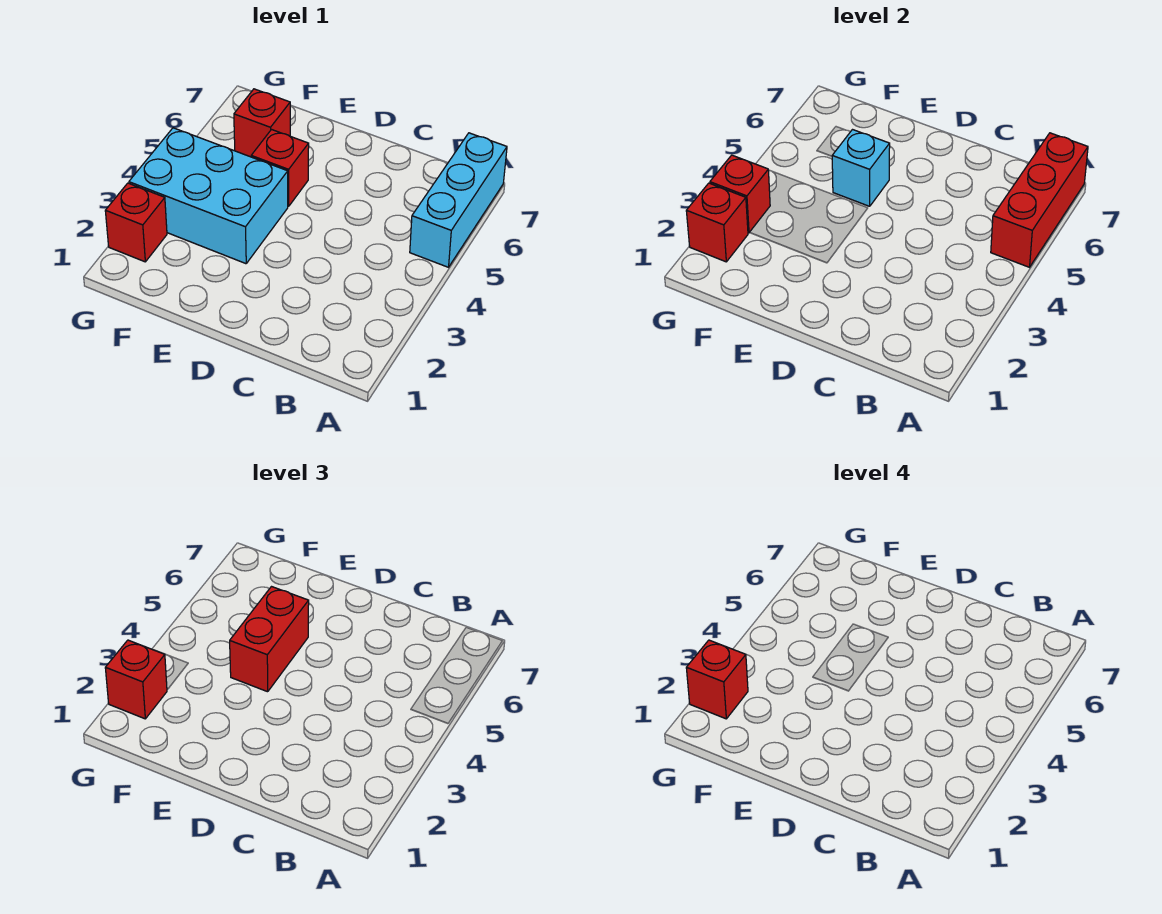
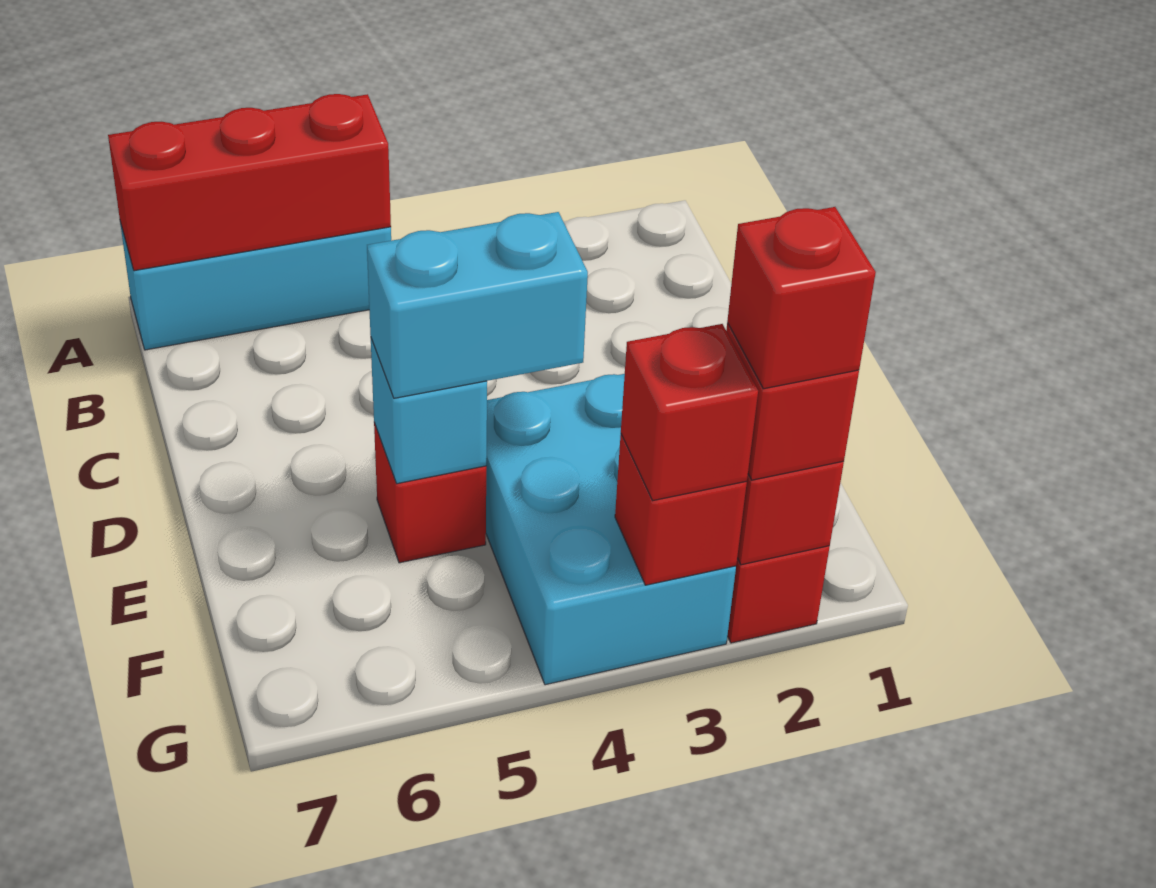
red 1x2 brick [230,587,309,692] -> cyan 1x2 brick [367,212,588,398]
red 1x1 brick [234,89,290,157] -> red 1x1 brick moved to [621,324,758,500]

